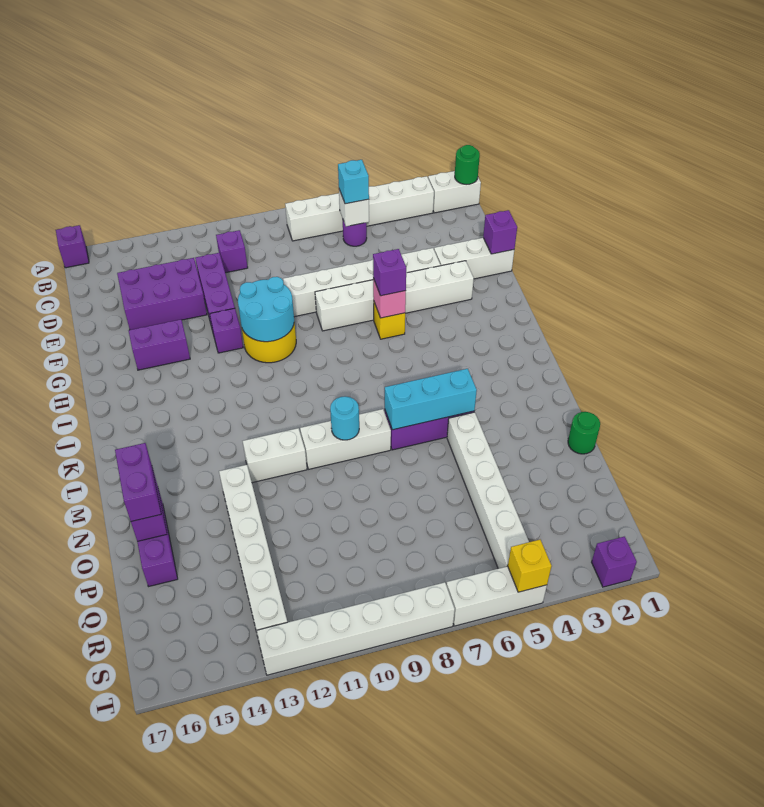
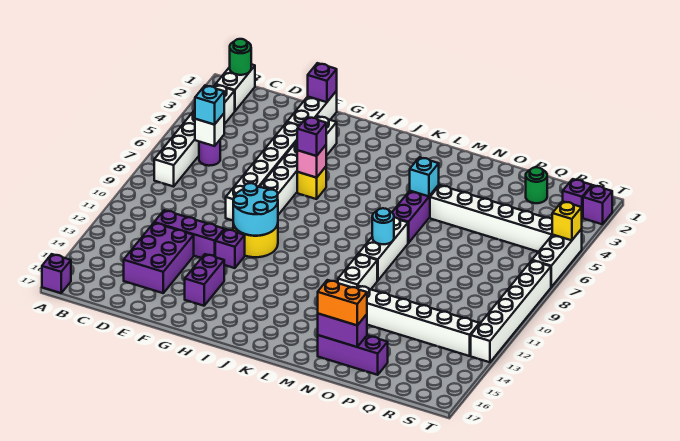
purple 1x1 brick [216,230,248,273] -> purple 1x1 brick moved to [563,179,592,218]
cyan 1x3 brick [385,369,477,430] -> cyan 1x1 brick [410,157,439,196]
purple 1x2 brick [115,443,161,521] -> orange 1x2 brick [318,280,367,325]
green 1x1 round brick [568,412,600,454] -> green 1x1 round brick moved to [526,167,547,203]

